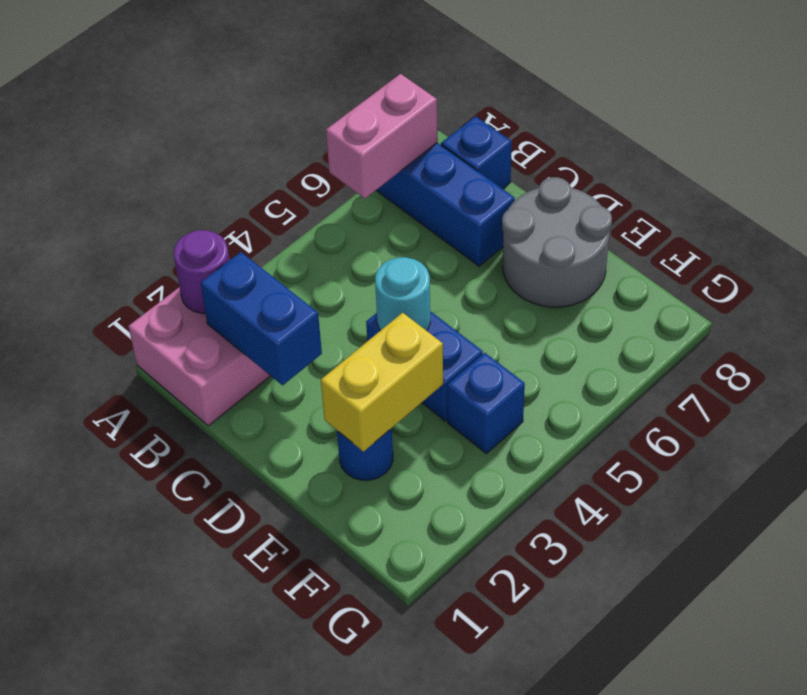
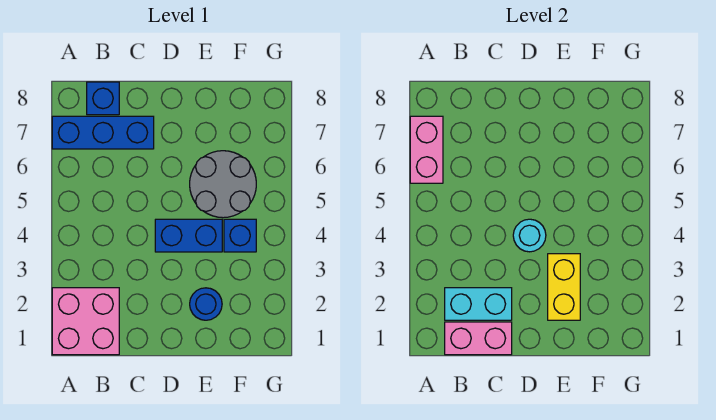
purple 1x1 round brick [174,230,229,314] -> none
none -> pink 1x2 brick [445,322,512,355]
blue 1x2 brick [201,252,322,385] -> cyan 1x2 brick [445,288,512,320]
grey 2x2 round brick [502,177,612,307] -> grey 2x2 round brick moved to [190,151,256,218]

